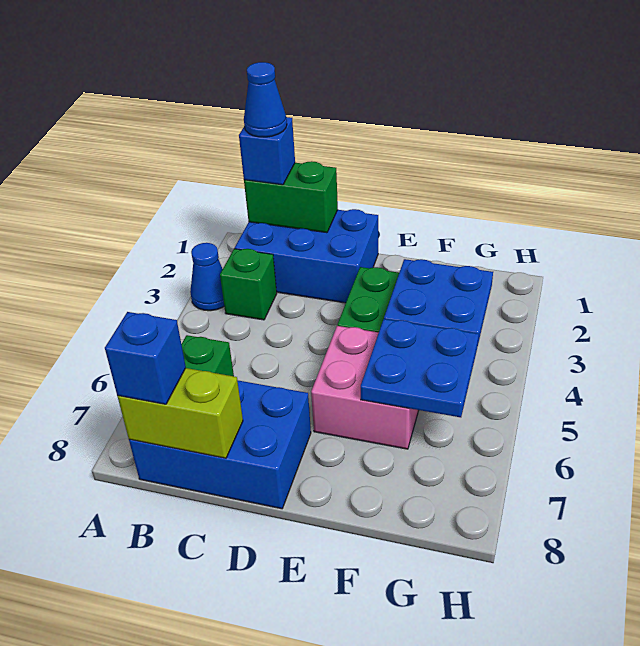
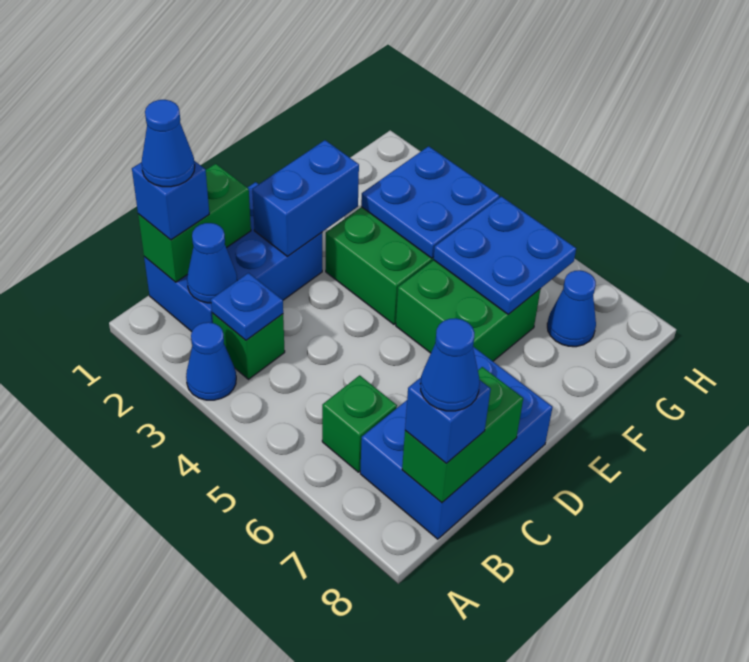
none -> blue 1x1 cone [187,223,237,303]
none -> blue 1x1 plate [211,273,283,340]
lime 1x2 brick [117,368,243,458] -> green 1x2 brick [402,367,523,503]
none -> blue 1x1 cone [420,318,480,411]
none -> blue 1x2 brick [252,140,359,256]
pink 2x2 brick [311,326,419,449] -> green 2x2 brick [396,260,541,361]
none -> blue 1x1 cone [547,270,596,347]

